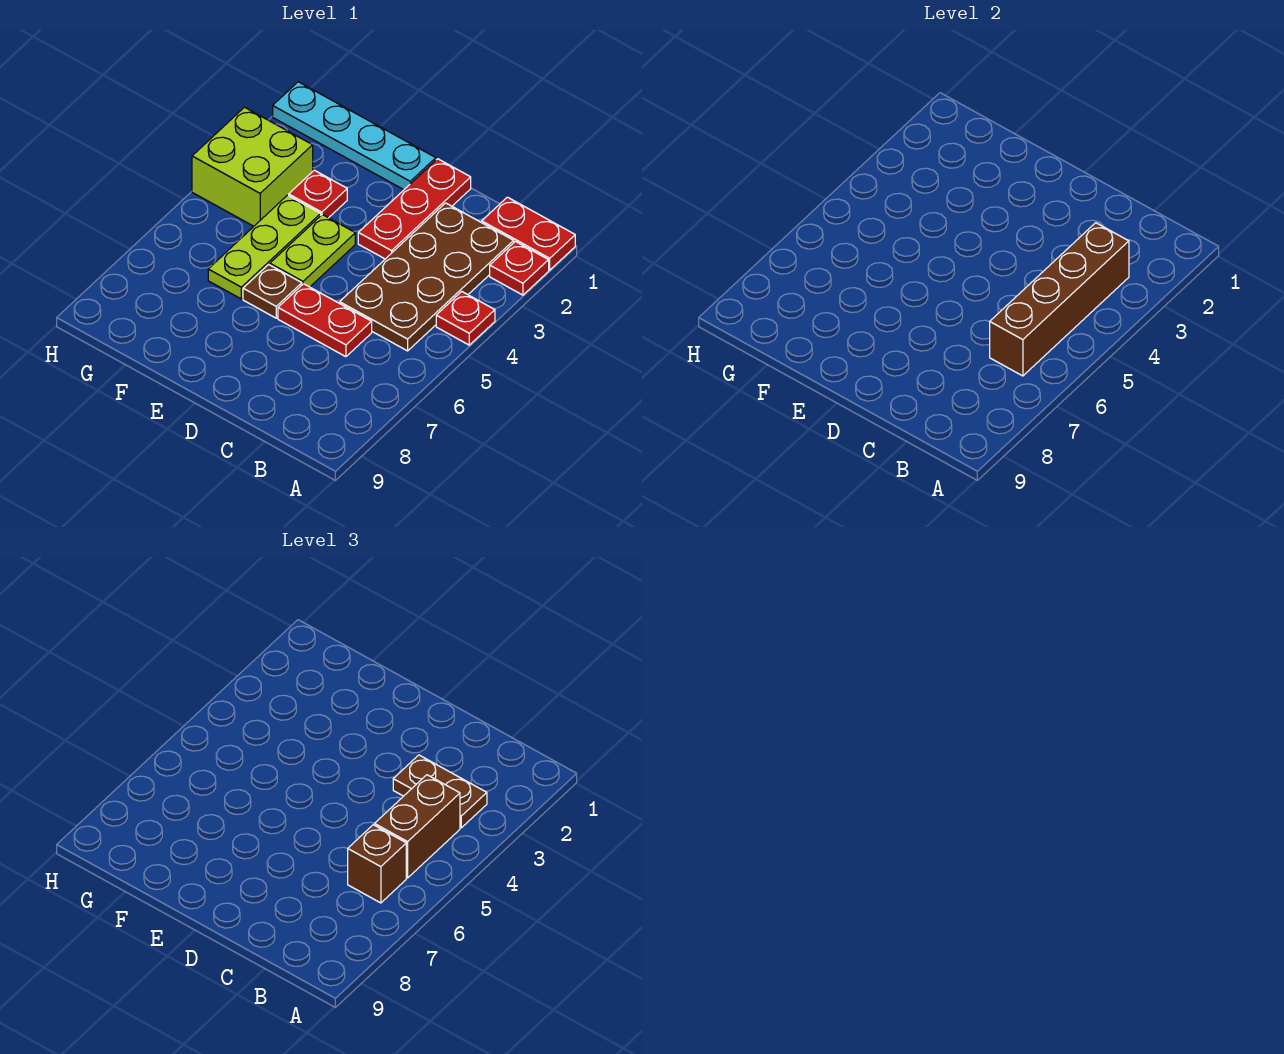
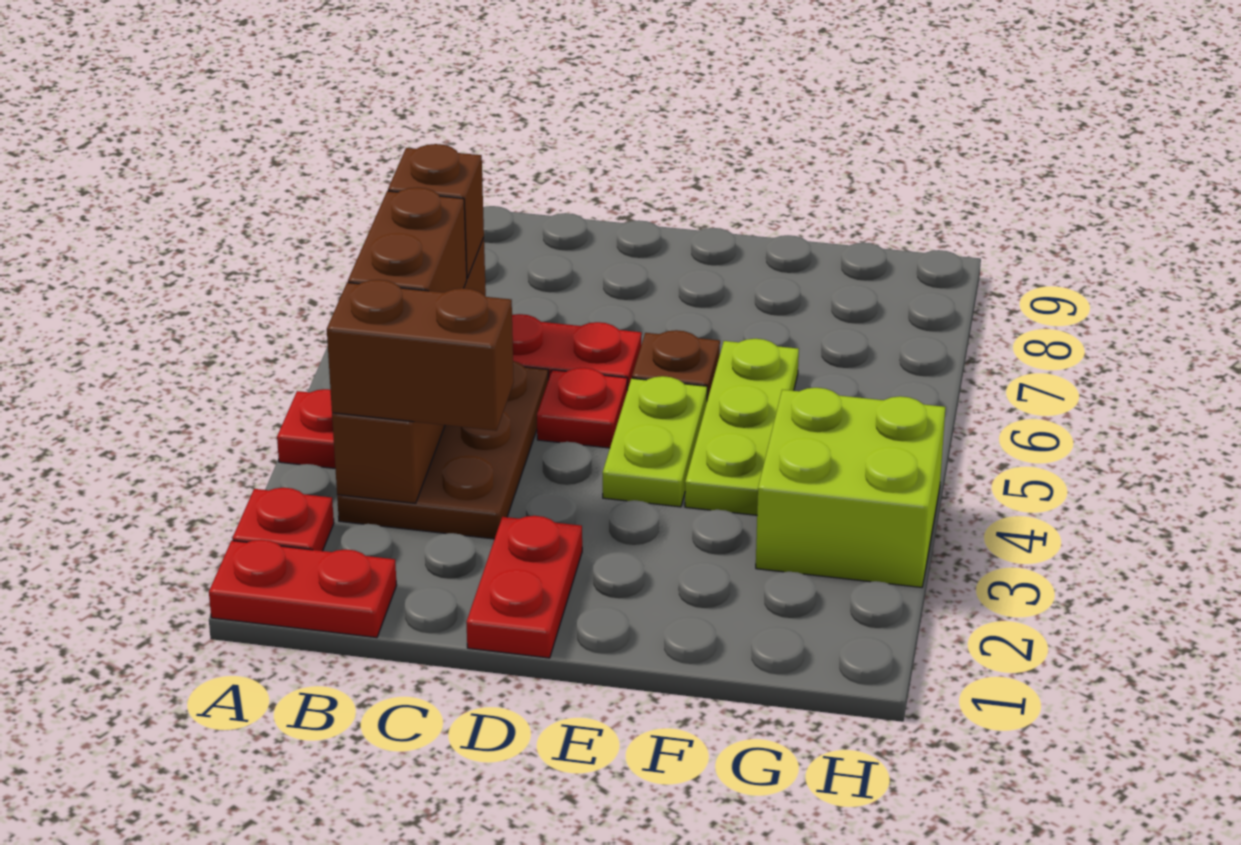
brown 2x4 plate [340,203,514,351] -> brown 2x3 plate [337,361,548,539]
brown 1x2 plate [393,755,487,828] -> brown 1x2 brick [327,280,514,431]
red 1x3 plate [358,159,471,259] -> red 1x2 plate [466,516,582,658]
cyan 1x4 plate [273,82,436,190] -> none
red 1x1 plate [289,170,347,218] -> red 1x1 plate moved to [537,368,627,448]

